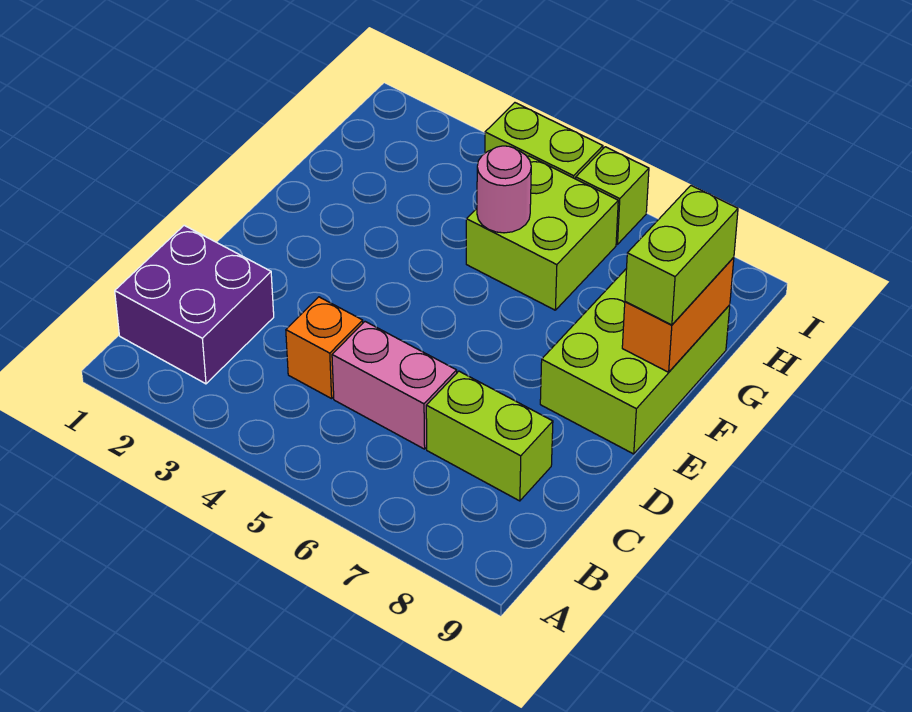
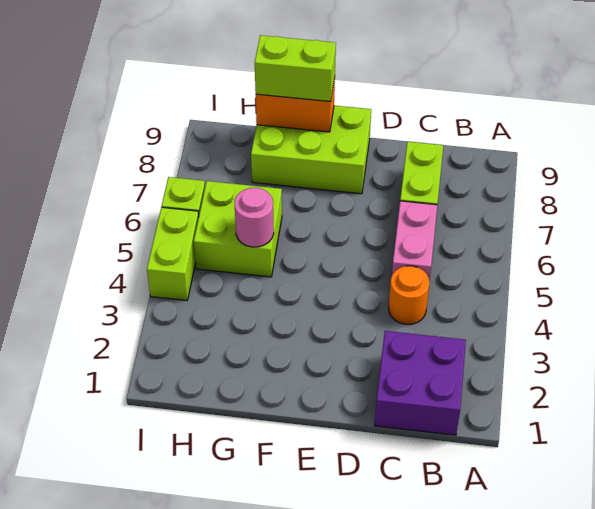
orange 1x1 brick [286,297,363,399] -> orange 1x1 round brick [389,266,429,324]

